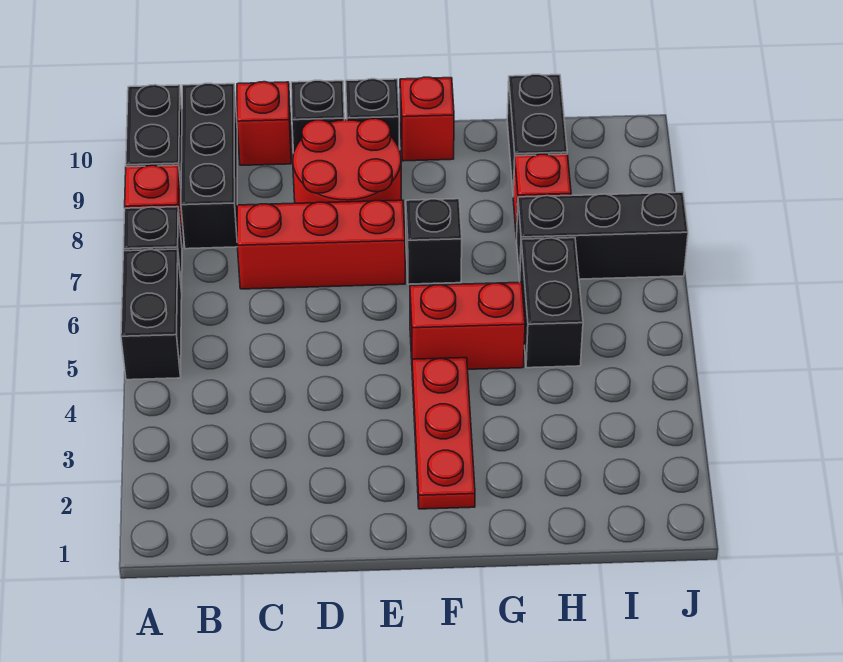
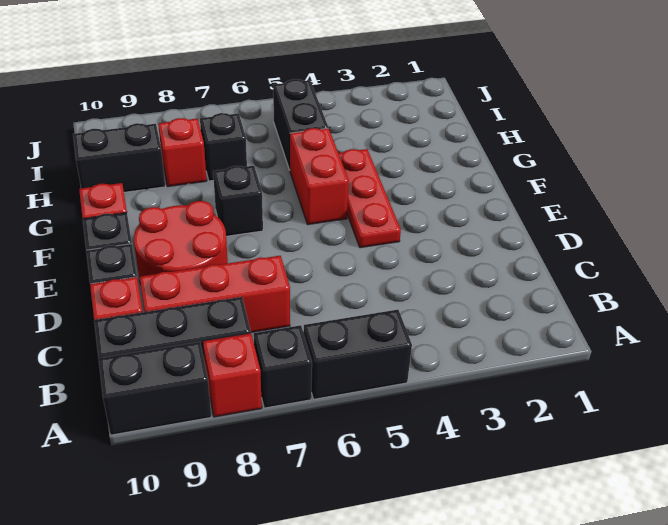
red 1x3 brick [237,200,405,289] -> red 1x3 brick turned to [140,256,290,332]
red 1x3 plate [412,358,475,509] -> red 1x3 plate turned to [339,149,401,248]
black 1x2 brick [520,238,583,368] -> black 1x2 brick turned to [273,79,328,170]
black 1x3 brick [517,192,688,280] -> black 1x1 brick [200,113,247,181]

